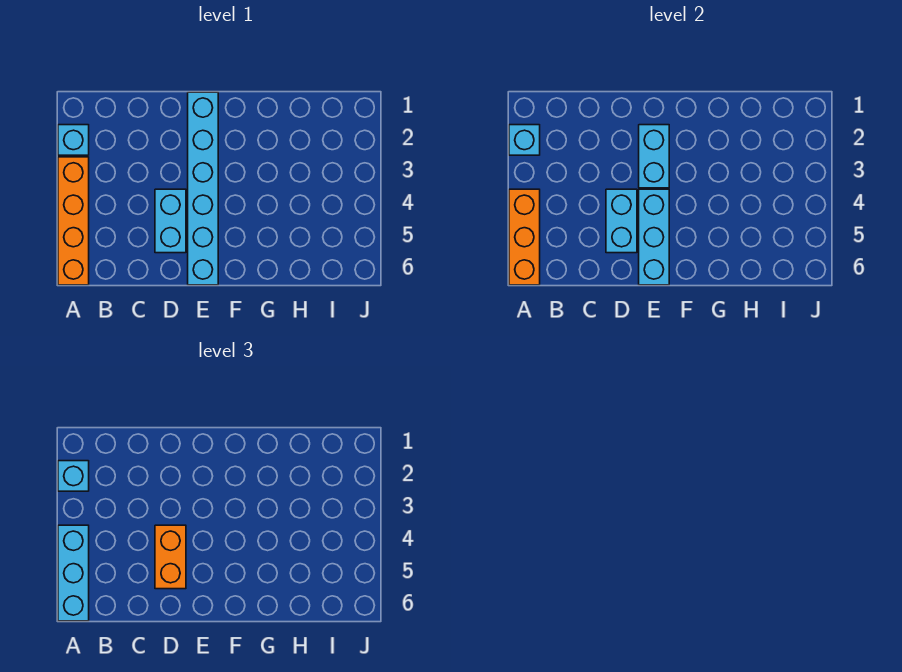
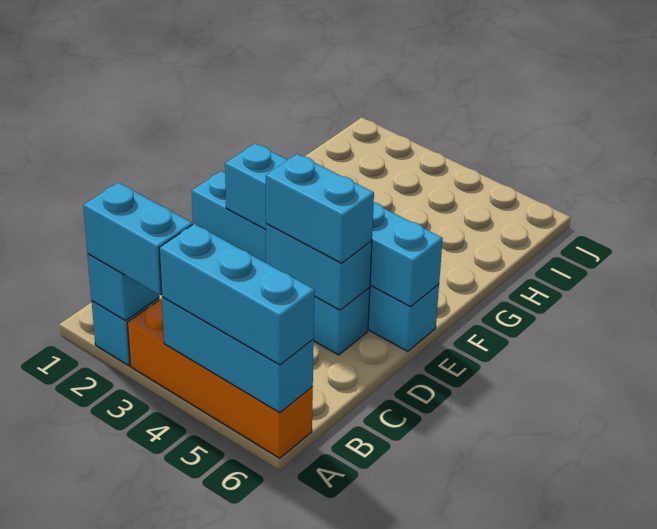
cyan 1x1 brick [58,461,89,491] -> cyan 1x2 brick [83,183,192,295]
orange 1x3 brick [509,189,540,285] -> cyan 1x3 brick [162,297,314,413]
orange 1x2 brick [155,525,186,589] -> cyan 1x2 brick [266,154,374,263]

